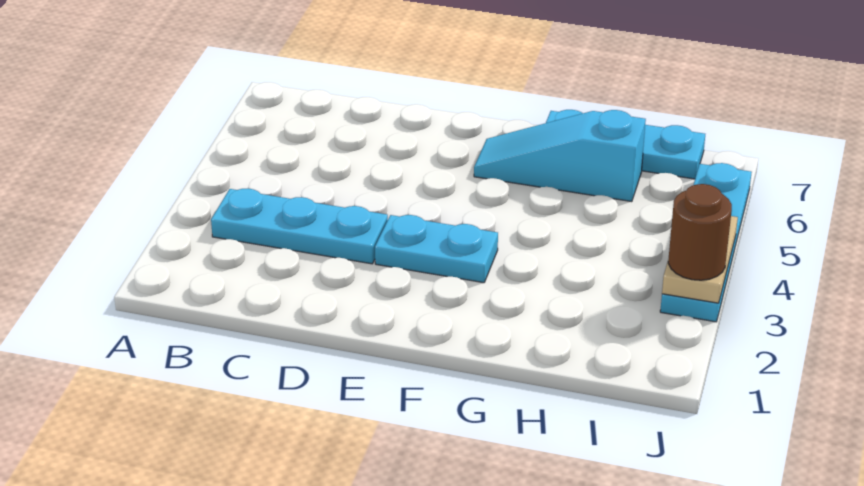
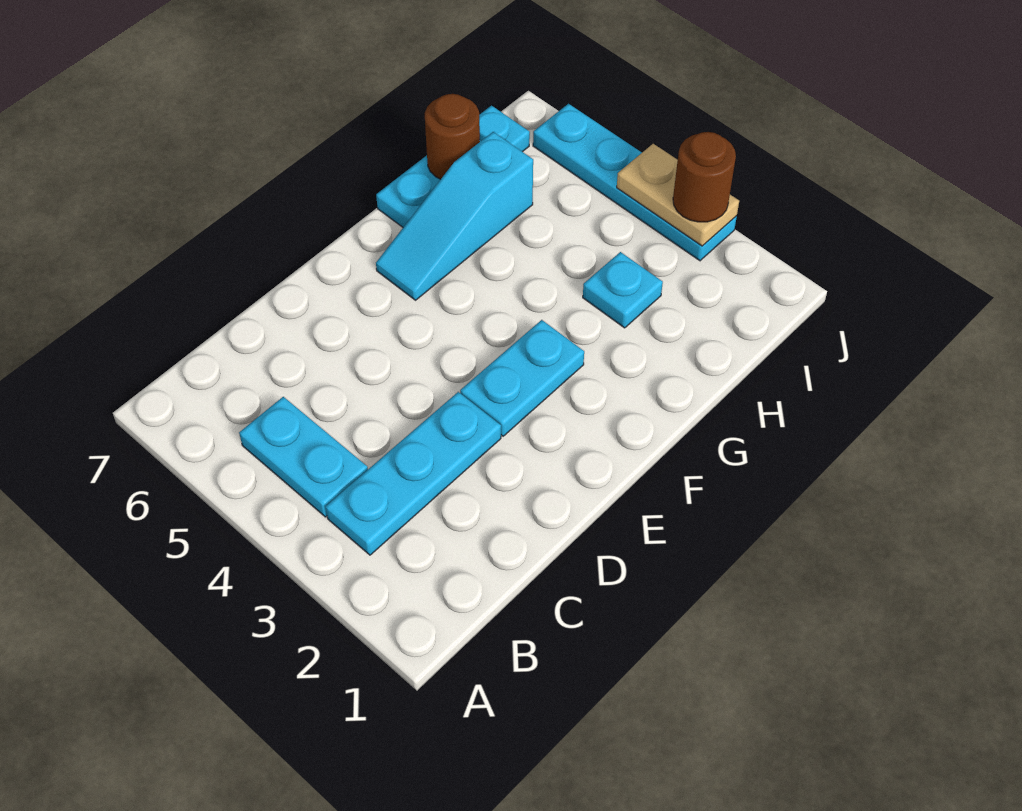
none -> cyan 1x2 plate [239,397,368,517]
none -> cyan 1x1 plate [583,252,663,328]
none -> brown 1x1 round brick [425,94,480,179]

